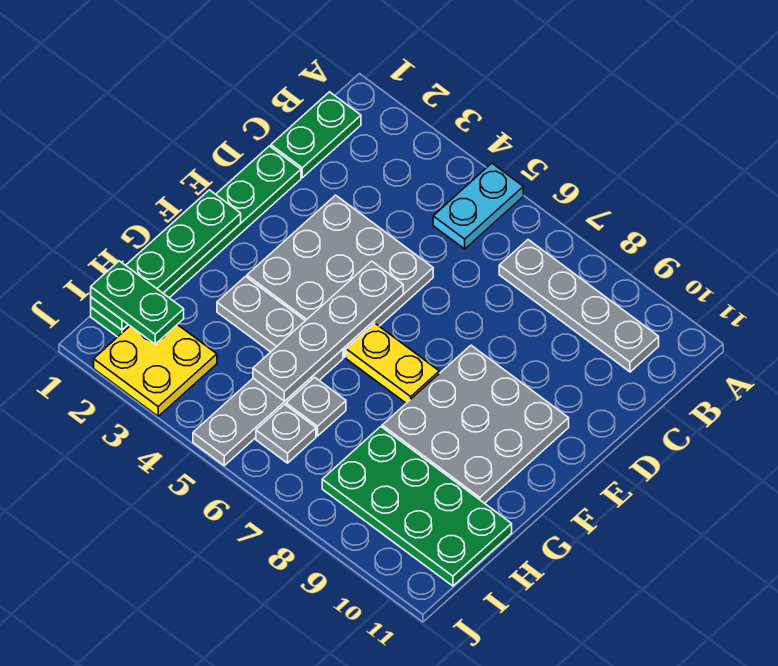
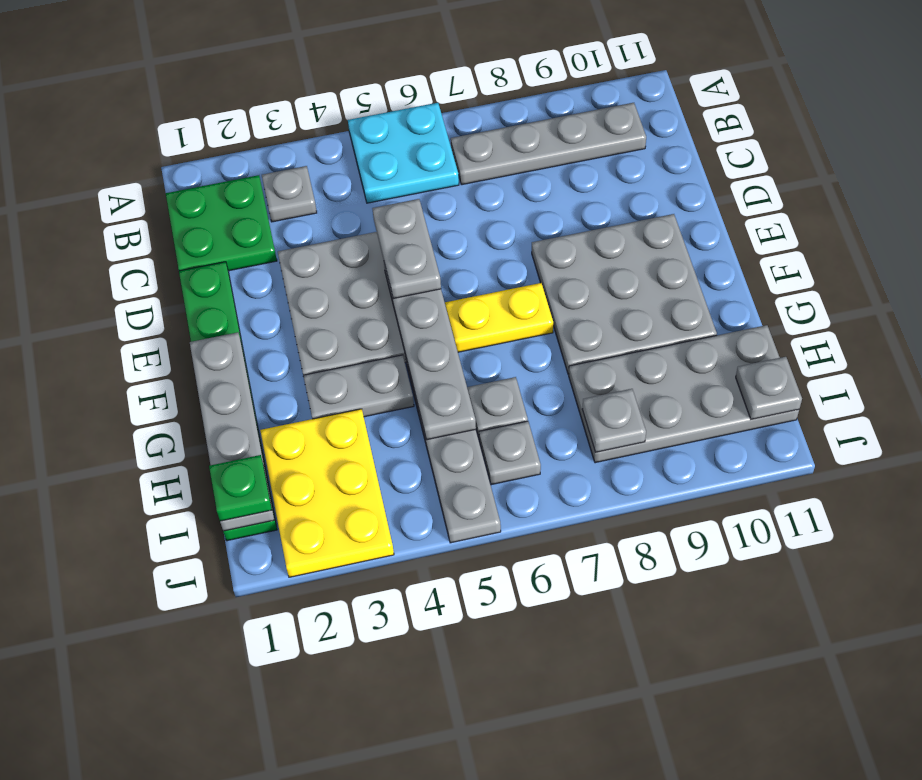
cyan 1x2 plate [433,163,523,249] -> cyan 2x2 plate [348,103,459,203]
green 1x2 plate [271,92,361,178] -> green 2x2 plate [166,175,277,271]
none -> grey 1x1 plate [262,166,317,222]
none -> grey 1x2 plate [372,199,441,299]
green 1x4 plate [91,190,241,330] -> grey 1x4 plate [190,332,274,531]
green 2x4 plate [322,427,512,586] -> grey 2x4 plate [569,325,799,463]
green 1x2 plate [91,261,184,344] -> green 1x1 plate [209,455,272,521]
yellow 2x2 plate [94,325,217,416] -> yellow 2x3 plate [260,409,394,577]
none -> grey 1x1 plate [582,389,646,452]
none -> grey 1x1 plate [736,357,802,419]

